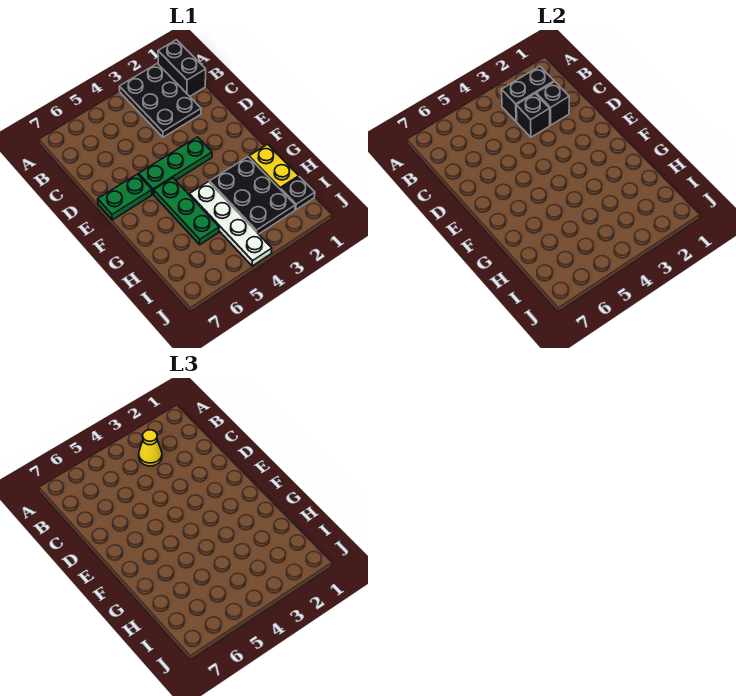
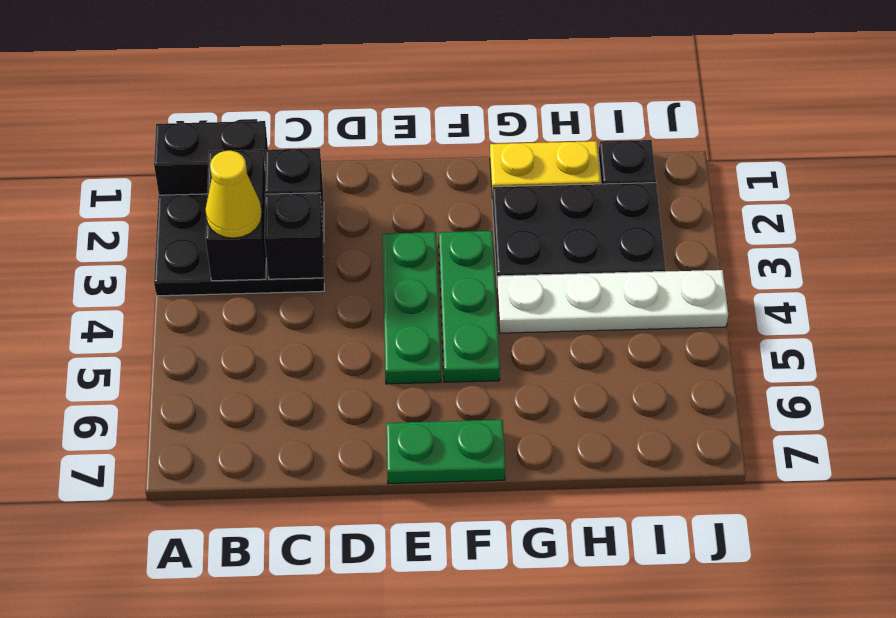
green 1x2 plate [98,174,152,220] -> green 1x2 plate turned to [386,420,505,484]
green 1x3 plate [154,178,219,245] -> green 1x3 plate turned to [439,231,500,382]

